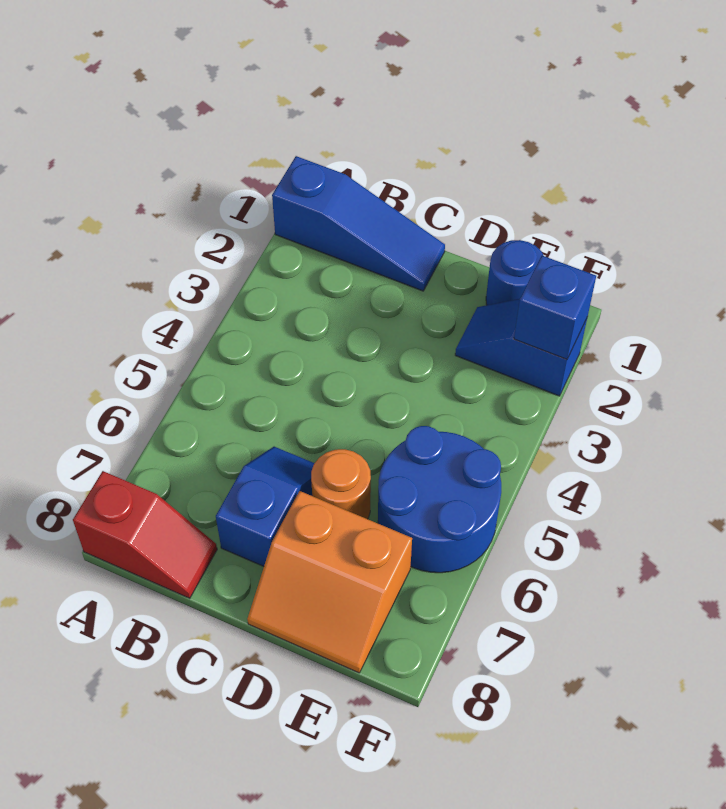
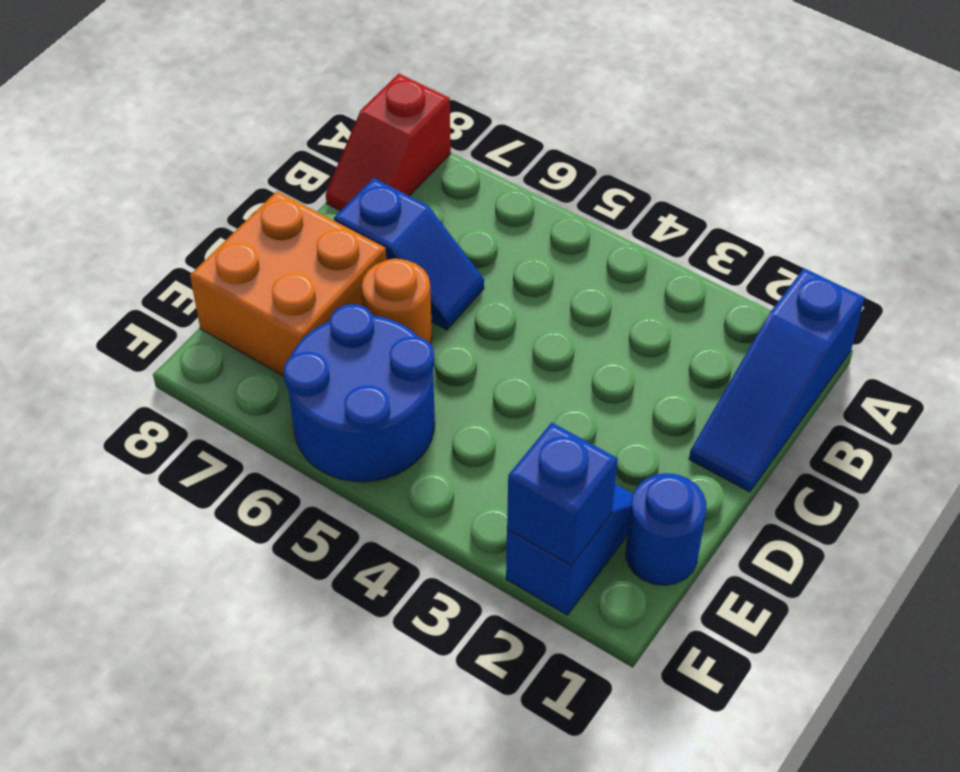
orange 2x2 slope [247,491,412,673] -> orange 2x2 brick [190,191,386,376]

